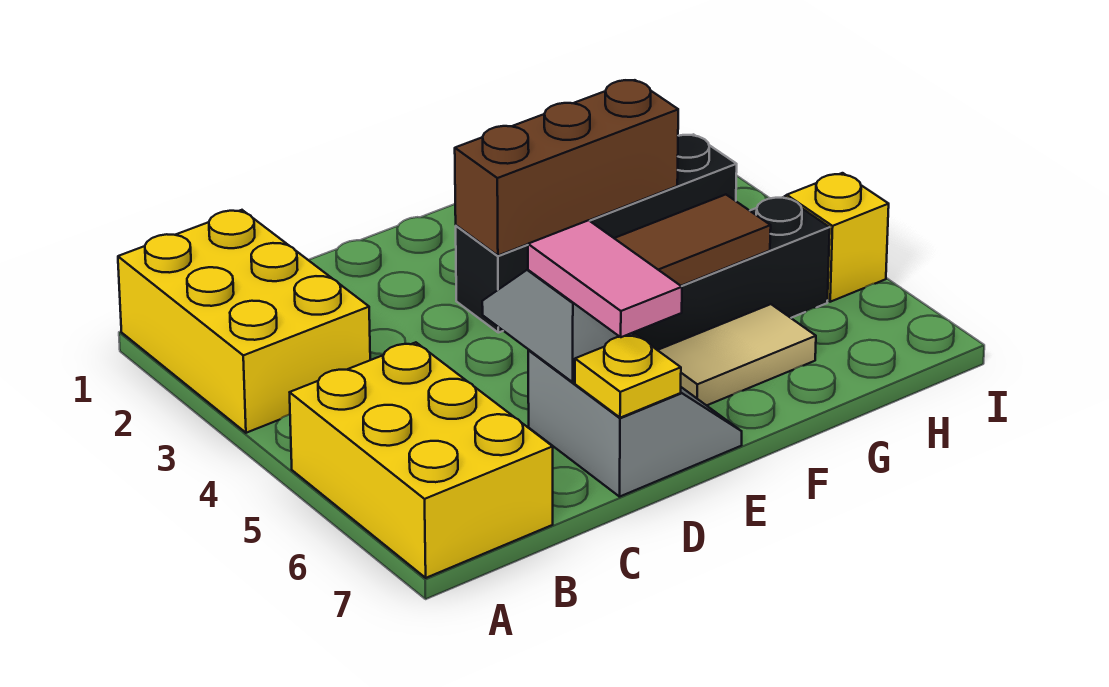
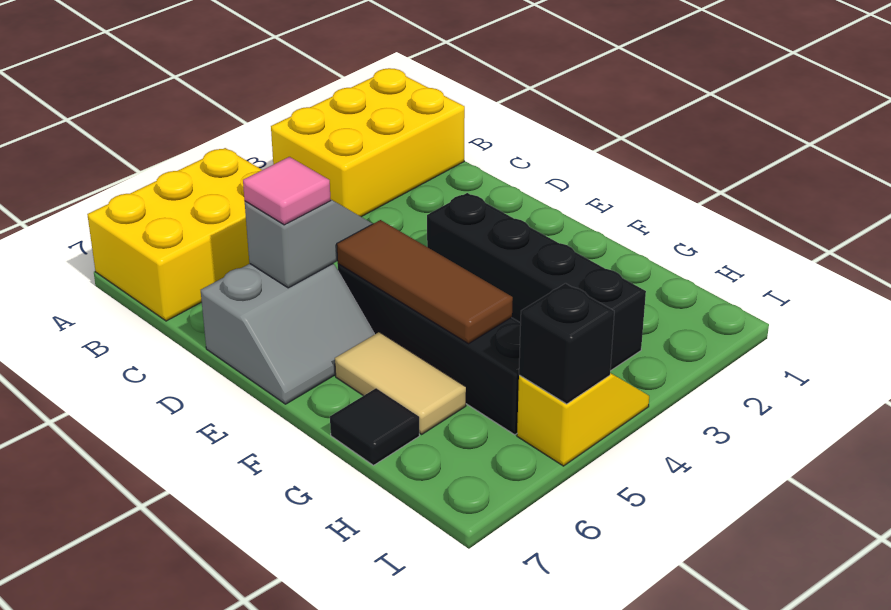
pink 1x2 tile [528,220,682,337] -> pink 1x1 tile [243,157,331,225]
yellow 1x1 plate [575,334,681,418] -> none
brown 1x3 brick [455,80,678,256] -> none
none -> black 1x1 tile [330,388,419,465]
none -> black 1x1 brick [519,283,614,404]

